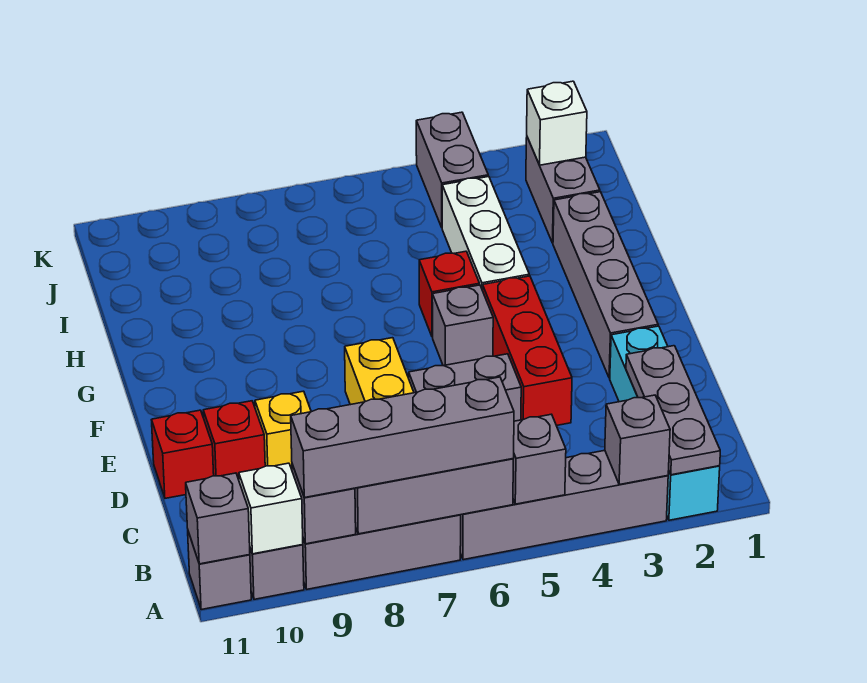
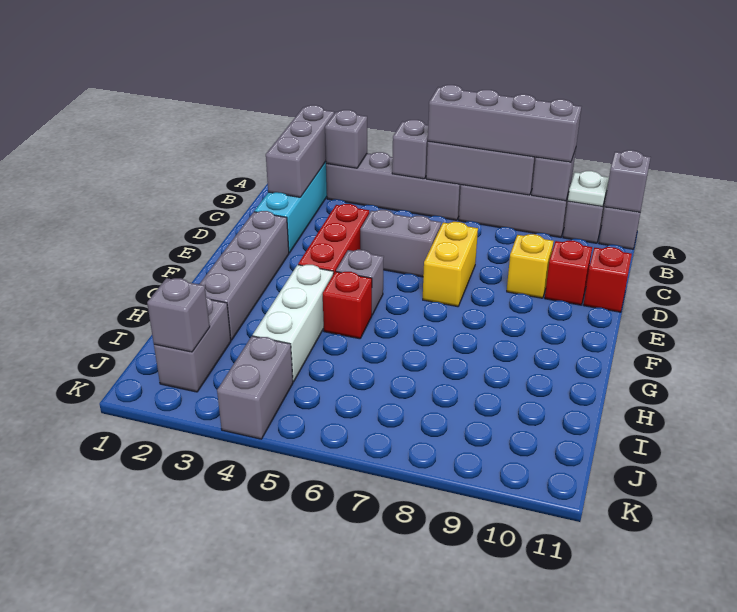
grey 1x3 plate [626,346,720,475] -> grey 1x3 brick [266,105,334,197]
white 1x1 brick [239,463,303,554] -> white 1x1 plate [568,171,609,207]
white 1x1 brick [527,81,587,165] -> grey 1x1 brick [147,278,210,352]

